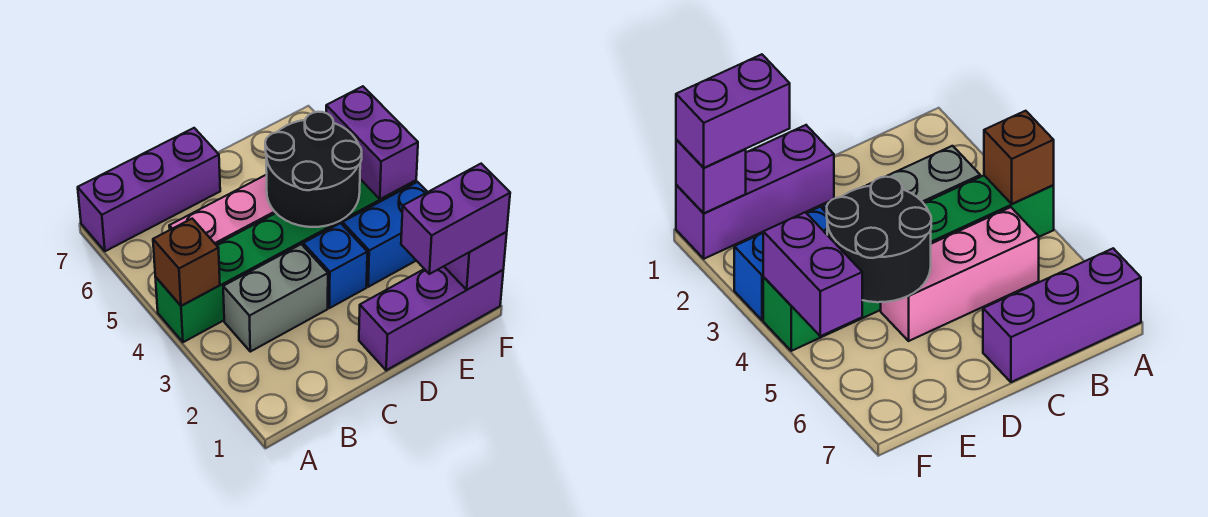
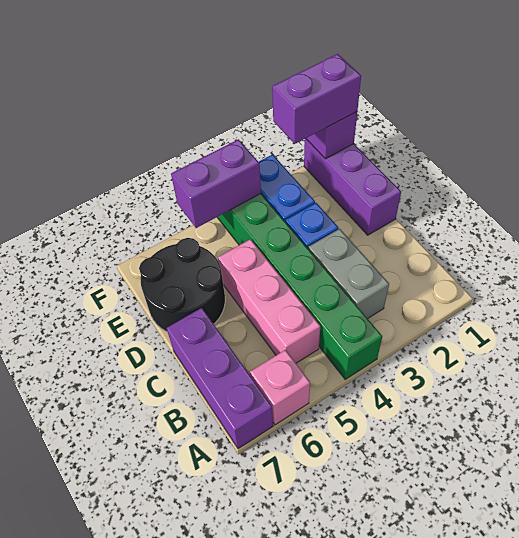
brown 1x1 brick [153,219,220,306] -> none
none -> pink 1x1 brick [250,350,310,425]
black 2x2 round brick [265,112,362,227] -> black 2x2 round brick moved to [139,238,225,332]
purple 1x2 brick [401,164,510,274] -> purple 1x2 brick turned to [272,54,361,144]

